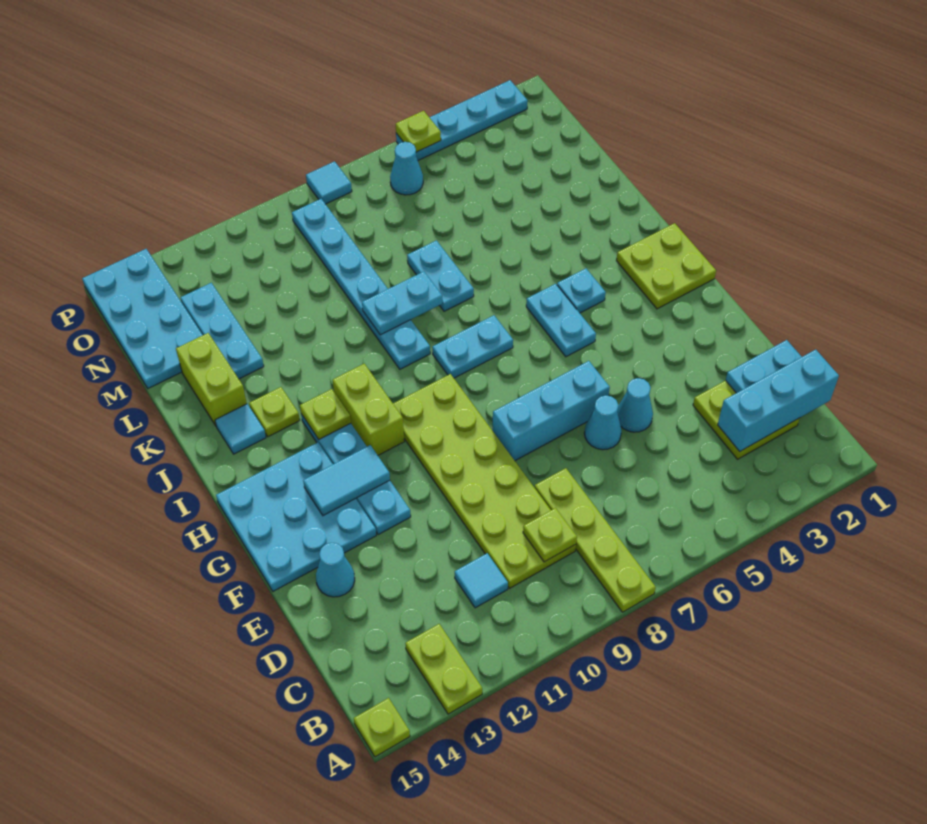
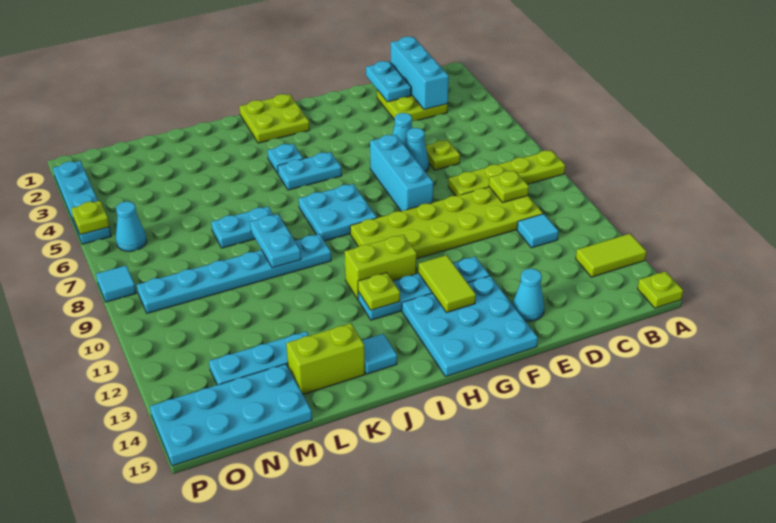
lime 1x2 plate [405,624,482,714] -> lime 1x2 tile [576,234,647,277]
cyan 1x2 tile [303,445,390,516] -> lime 1x2 tile [418,255,476,313]
cyan 1x2 plate [432,315,513,378] -> cyan 2x2 plate [299,184,377,241]
lime 1x1 plate [249,387,300,437] -> lime 1x1 plate moved to [426,140,460,170]

